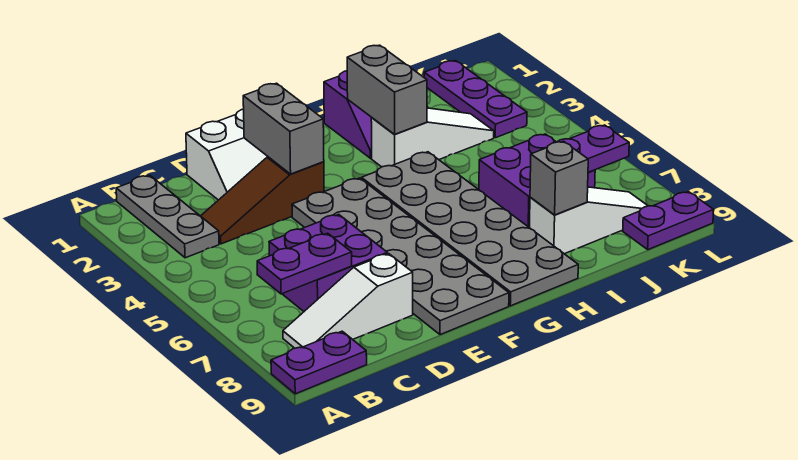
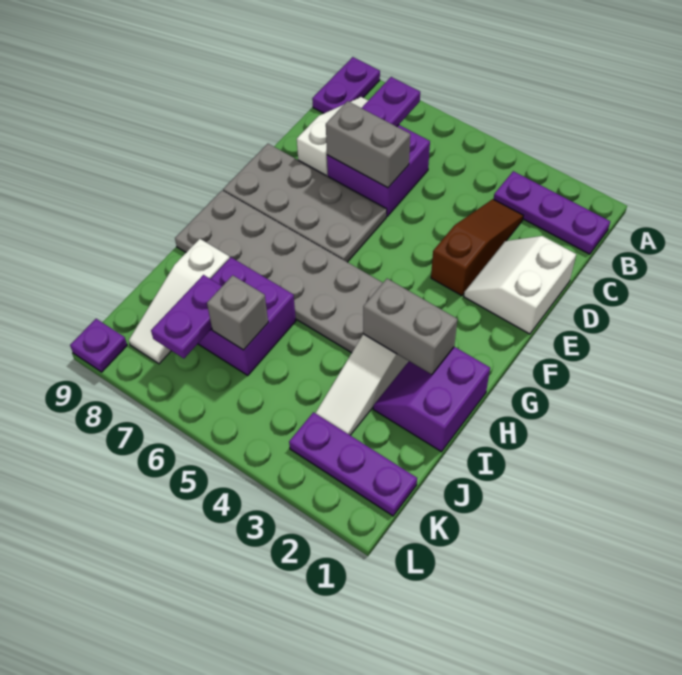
grey 1x3 plate [116,175,219,258] -> purple 1x3 plate [494,171,610,254]
grey 1x2 brick [243,83,324,174] -> grey 1x2 brick moved to [326,101,410,188]
grey 2x6 plate [292,178,509,335] -> grey 2x4 plate [223,144,387,262]
grey 1x1 brick [530,141,588,215] -> grey 1x1 brick moved to [207,275,268,350]
purple 1x2 plate [623,192,714,250] -> purple 1x1 plate [70,319,127,372]

